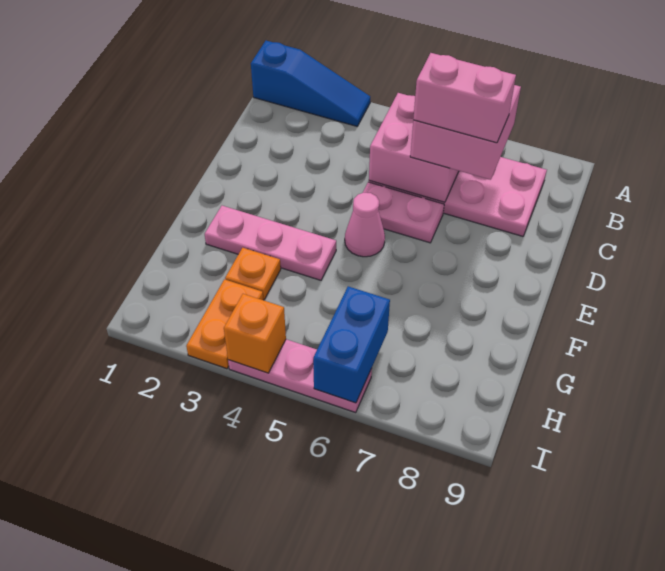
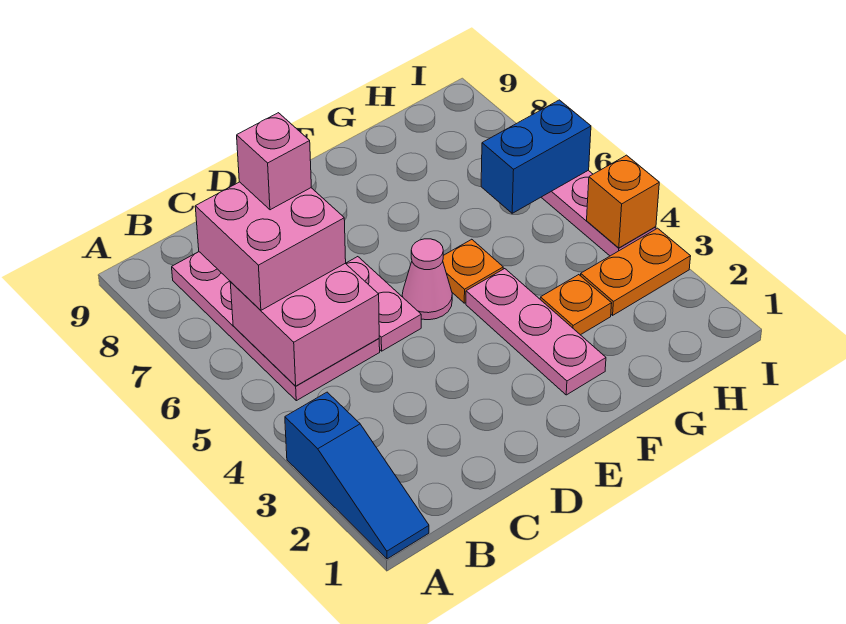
blue 1x3 slope [251,41,370,126] -> blue 1x3 slope turned to [285,392,429,559]
pink 1x2 brick [413,53,516,143] -> pink 1x1 brick [237,113,311,210]
none -> orange 1x1 plate [443,239,503,303]

